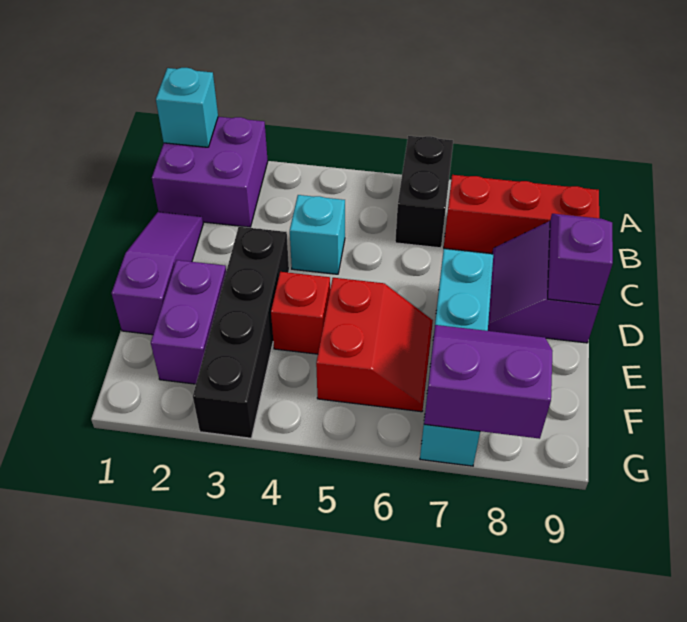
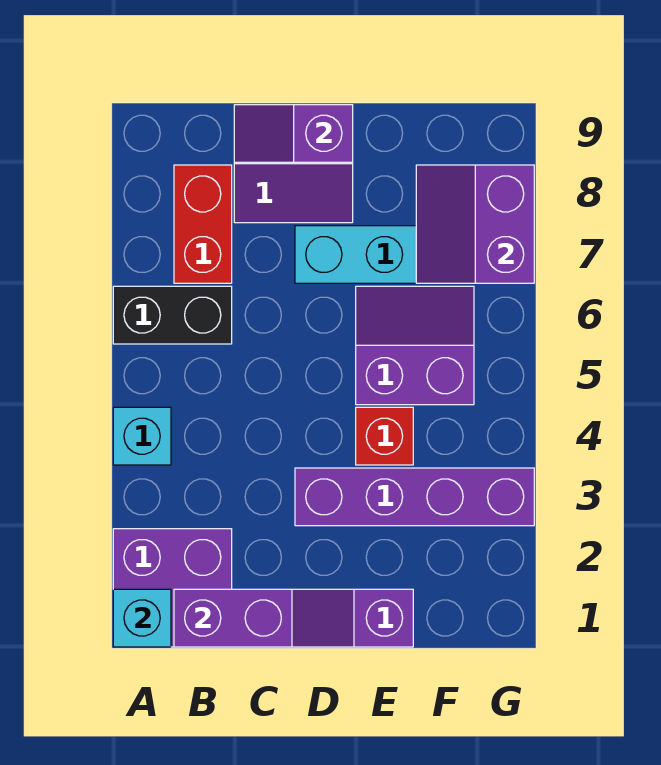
red 1x3 brick [444,175,599,253] -> red 1x2 brick [174,165,232,283]
cyan 1x1 brick [290,195,345,274] -> cyan 1x1 brick moved to [113,407,171,465]
black 1x4 brick [193,227,289,438] -> purple 1x4 brick [295,468,534,526]
purple 1x2 brick [151,260,226,384] -> purple 1x2 brick moved to [174,589,292,647]
red 2x2 slope [316,278,433,412] -> purple 2x2 slope [356,286,474,405]

